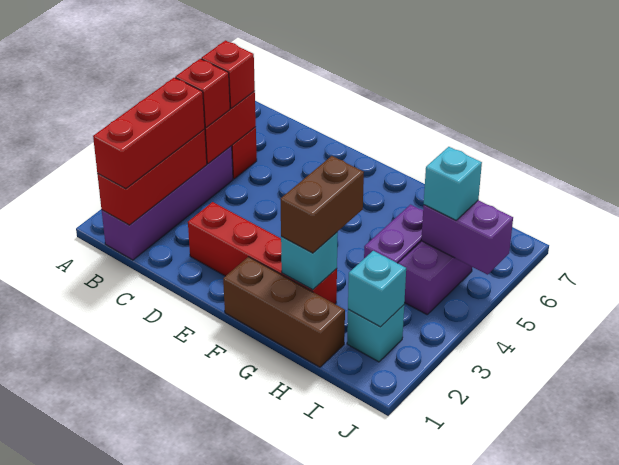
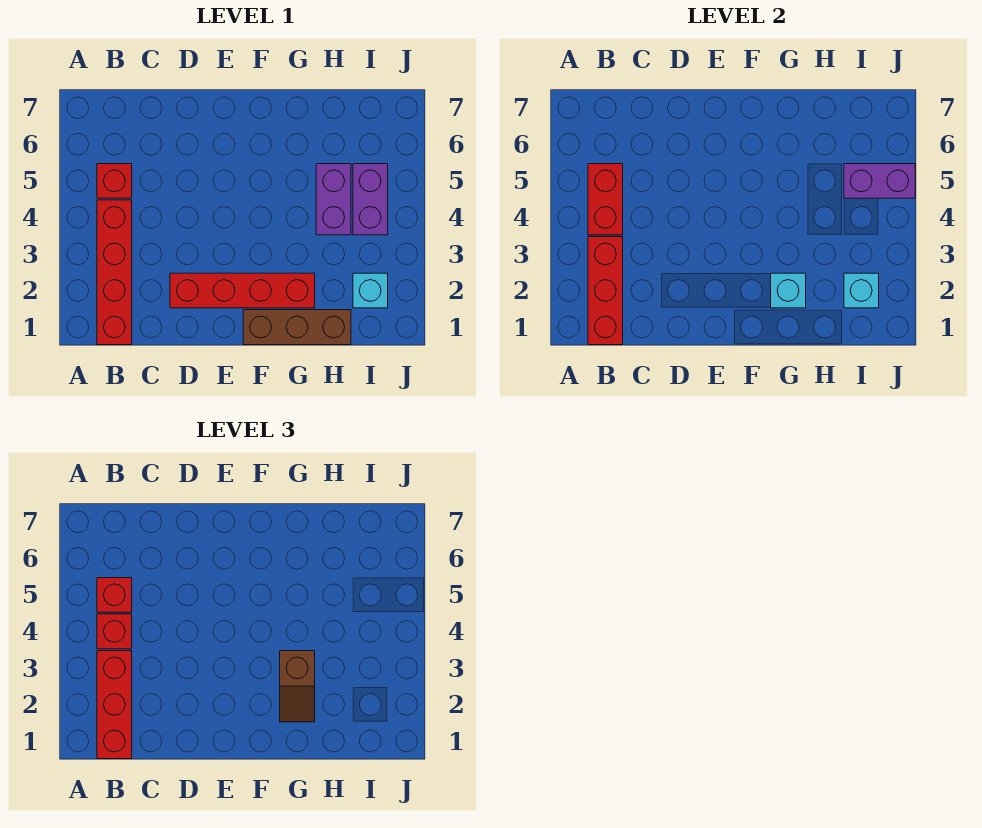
purple 1x4 brick [102,146,233,260] -> red 1x4 brick [97,200,132,345]
brown 1x2 brick [280,156,364,253] -> brown 1x2 slope [280,651,315,722]
cyan 1x1 brick [424,147,482,220] -> none

